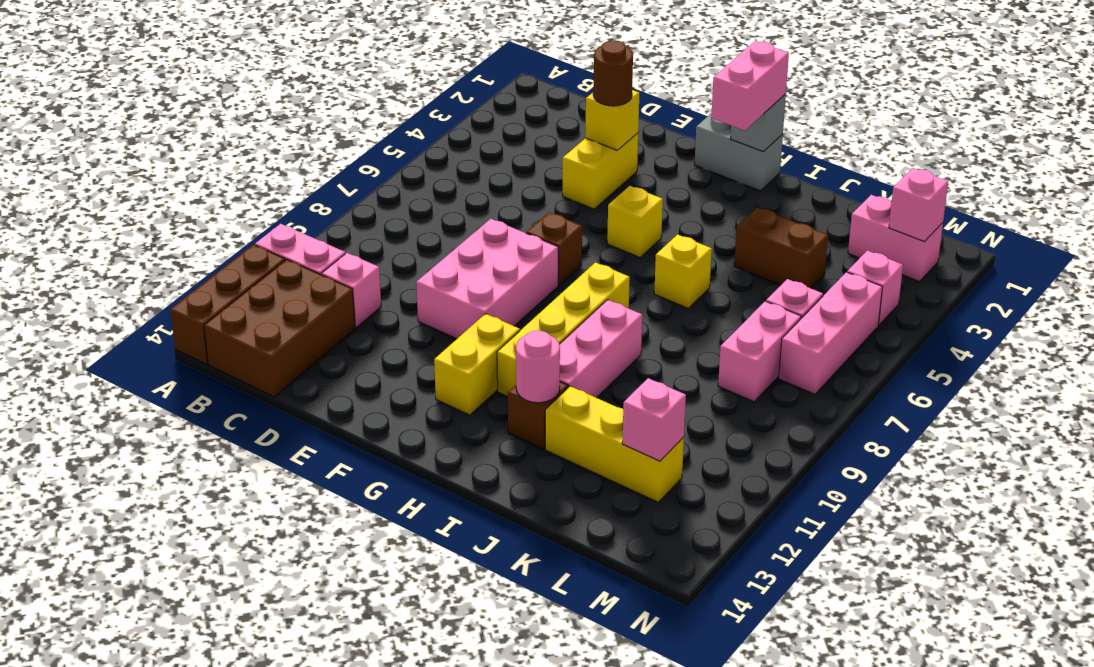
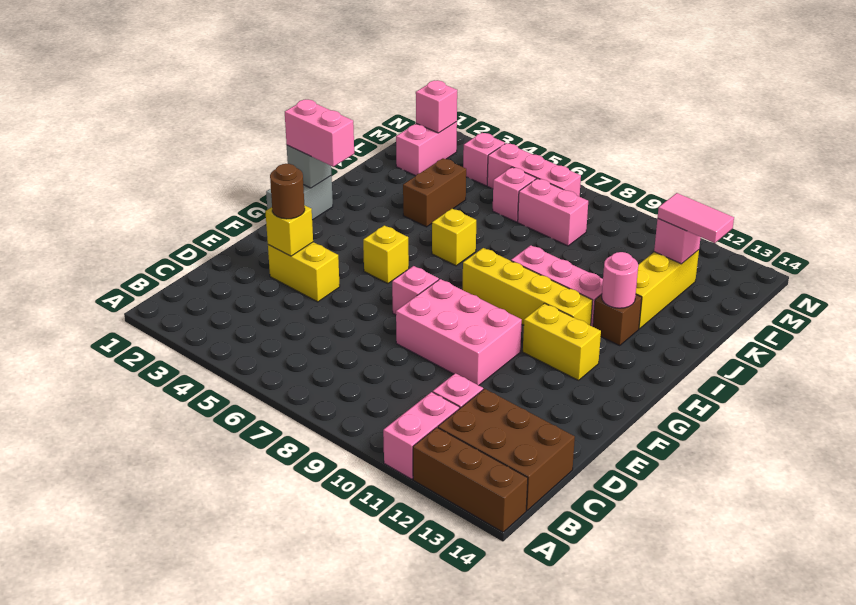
brown 1x1 brick [526,212,582,285] -> pink 1x1 brick [392,266,439,315]
none -> pink 1x2 tile [658,193,734,243]

